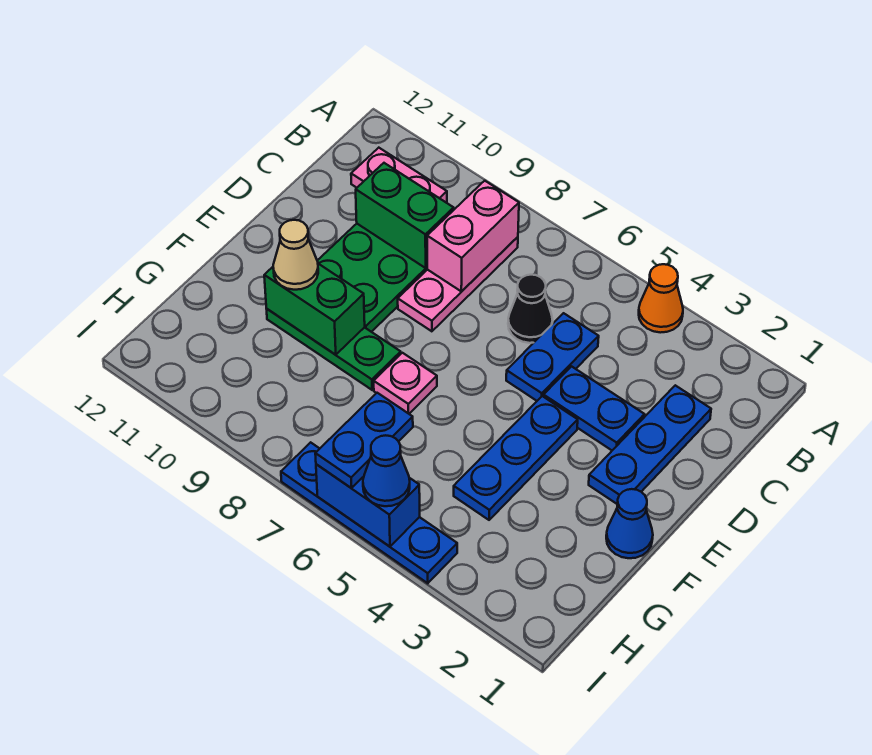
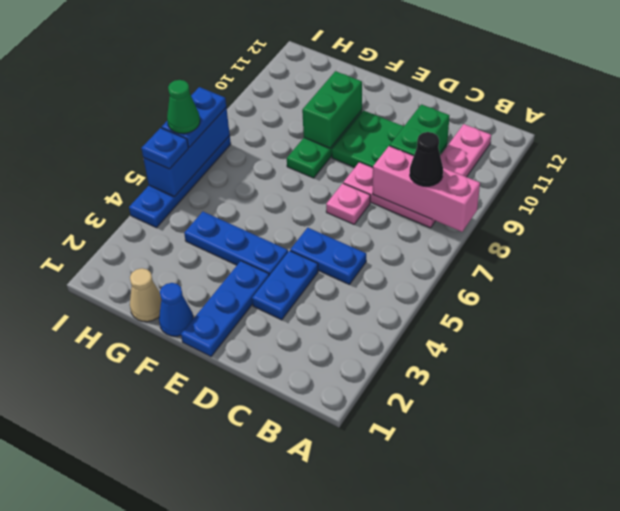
orange 1x1 cone [639,264,683,333] -> none
pink 1x2 brick [427,181,519,292] -> pink 1x3 brick [373,146,480,232]
blue 1x3 plate [589,385,711,504] -> blue 1x3 plate turned to [181,261,269,356]
black 1x1 cone [508,275,553,343] -> black 1x1 cone moved to [410,132,443,186]
pink 1x1 plate [374,353,437,414] -> pink 1x1 plate moved to [326,183,370,224]
tan 1x1 cone [273,220,318,290] -> tan 1x1 cone moved to [130,268,161,322]
blue 1x2 plate [315,393,413,488] -> blue 1x2 plate turned to [162,87,226,147]
blue 1x2 brick [316,464,420,547] -> blue 1x3 brick [143,108,230,197]
blue 1x1 cone [363,435,410,506] -> blue 1x1 plate [141,128,188,169]
none -> green 1x1 cone [167,80,200,133]

